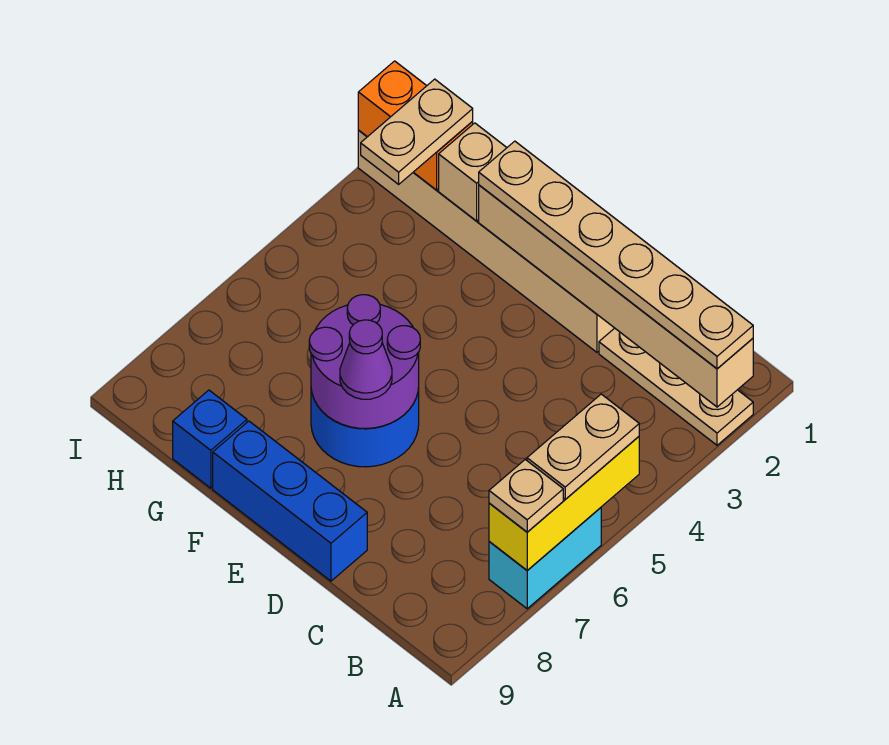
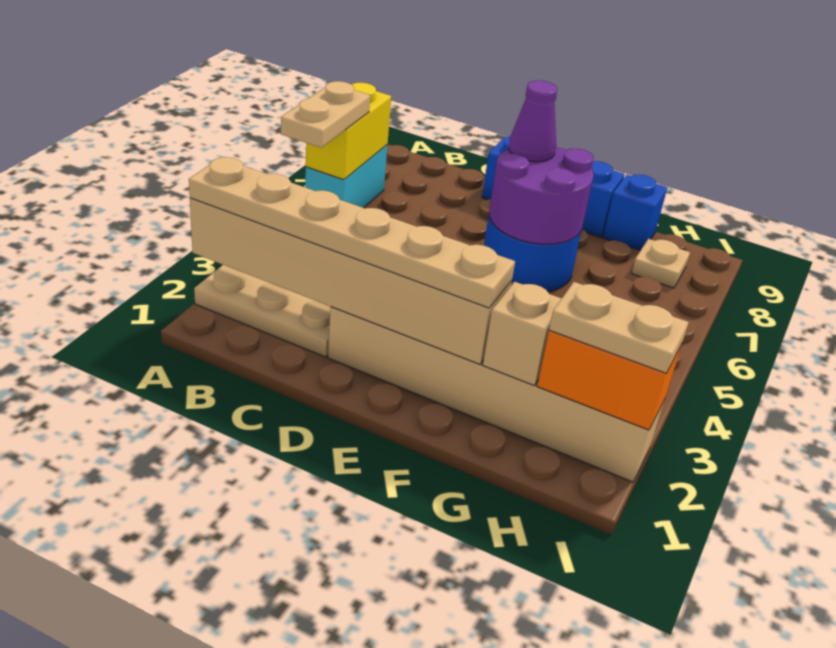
yellow 1x3 brick [489,437,639,570] -> yellow 1x2 brick [306,83,391,180]
tan 1x1 plate [489,460,563,532] -> tan 1x1 plate moved to [632,239,690,288]
tan 1x2 plate [361,79,473,184] -> tan 1x2 plate turned to [549,282,689,373]

